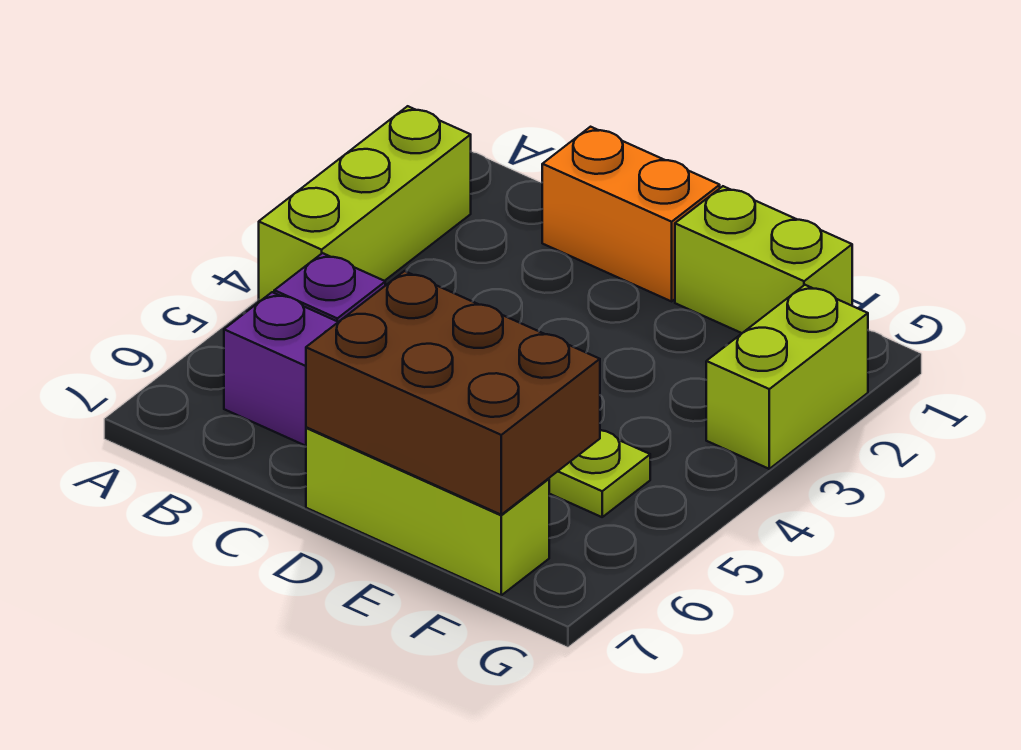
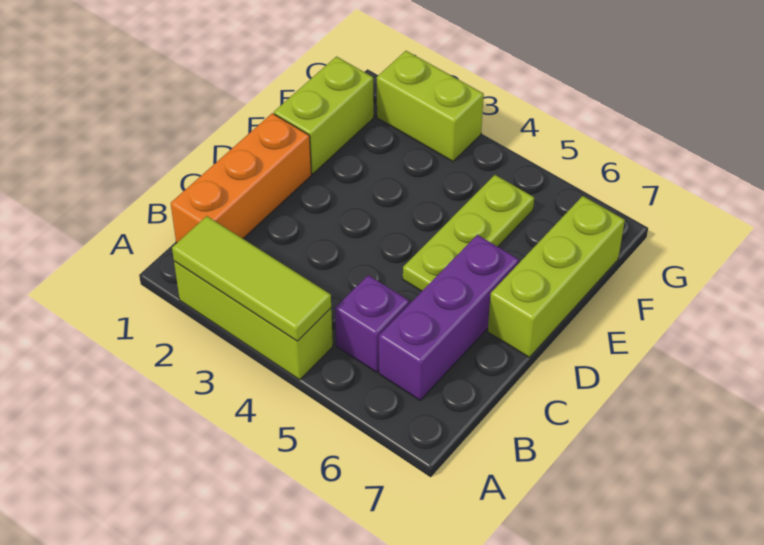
none -> lime 1x3 tile [172,216,331,341]
orange 1x2 brick [542,127,720,301] -> orange 1x3 brick [171,113,311,243]
brown 2x3 brick [306,271,600,515] -> none

